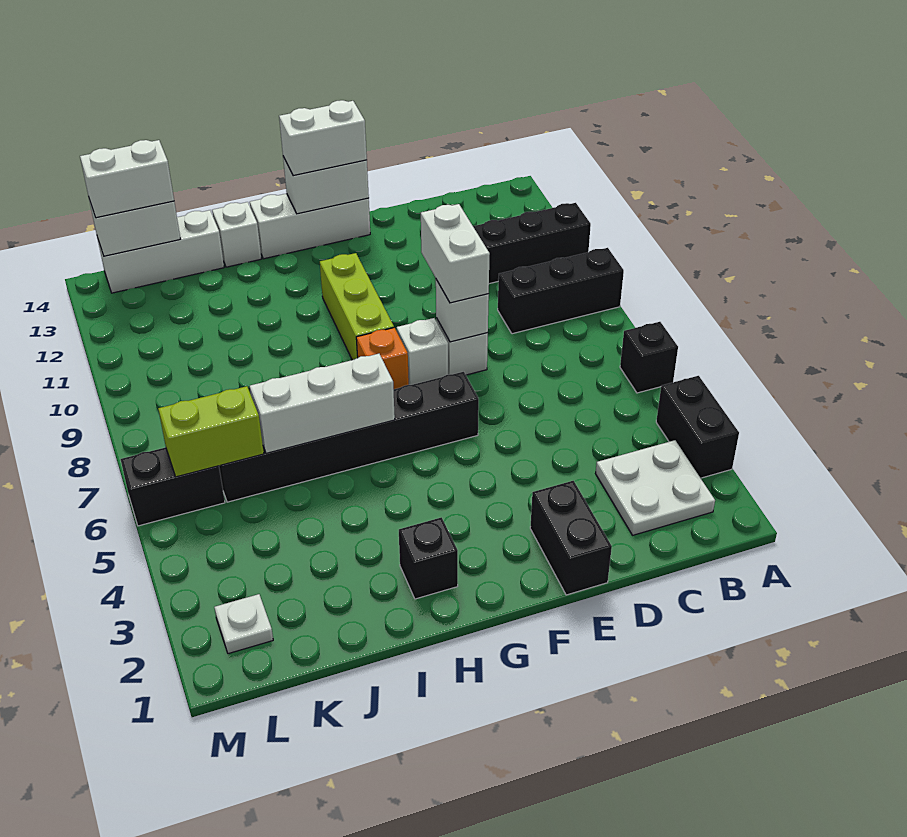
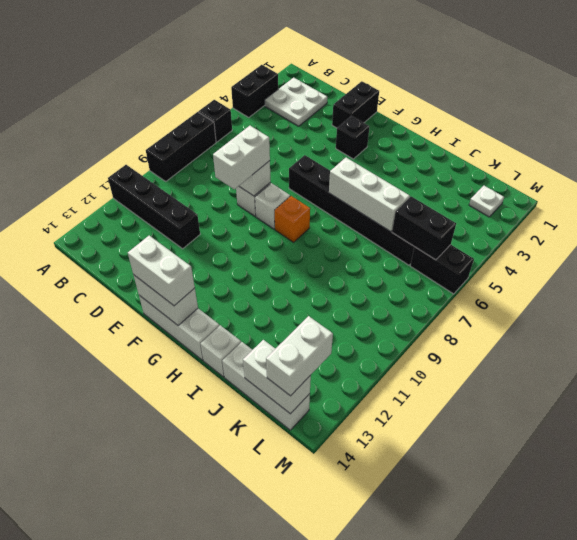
black 1x3 brick [498,248,624,334] -> black 1x3 brick turned to [146,112,216,181]
lime 1x3 brick [320,253,394,360] -> none
black 1x1 brick [399,517,458,599] -> black 1x1 brick moved to [336,116,370,159]
lime 1x2 brick [158,386,264,477] -> black 1x2 brick [392,196,456,260]
white 1x2 brick [80,140,174,218] -> white 1x2 brick turned to [266,316,333,396]

